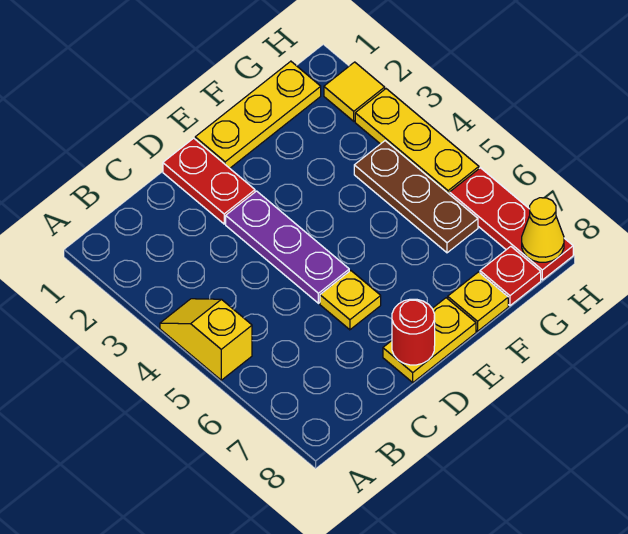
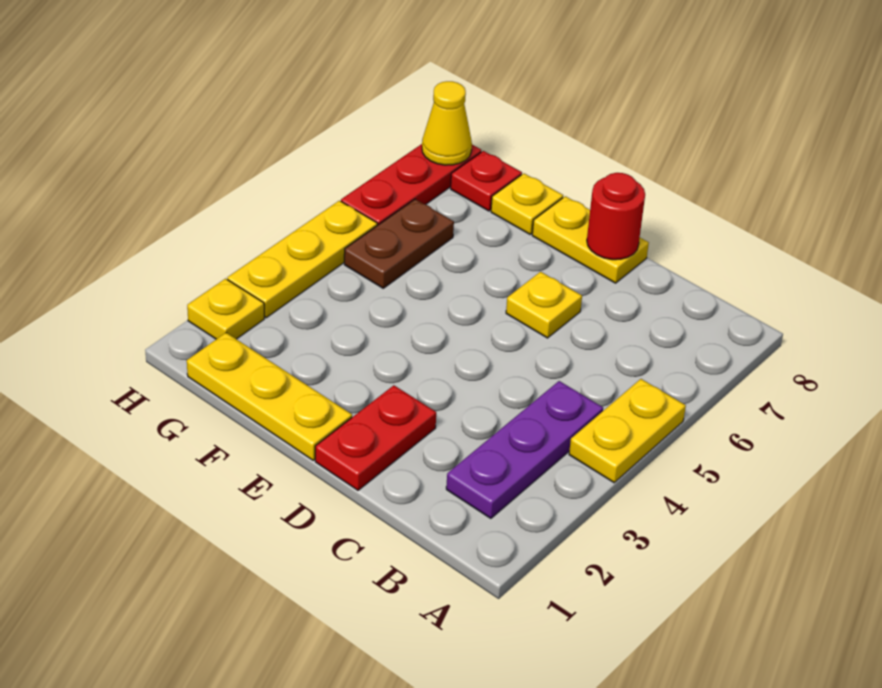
yellow 1x2 slope [160,299,252,380] -> yellow 1x2 plate [569,379,686,483]
purple 1x3 plate [226,191,349,303] -> purple 1x3 plate moved to [446,381,603,518]
brown 1x3 plate [354,141,478,253] -> brown 1x2 plate [344,199,454,288]
yellow 1x1 tile [324,62,385,121] -> yellow 1x1 plate [187,279,264,339]

